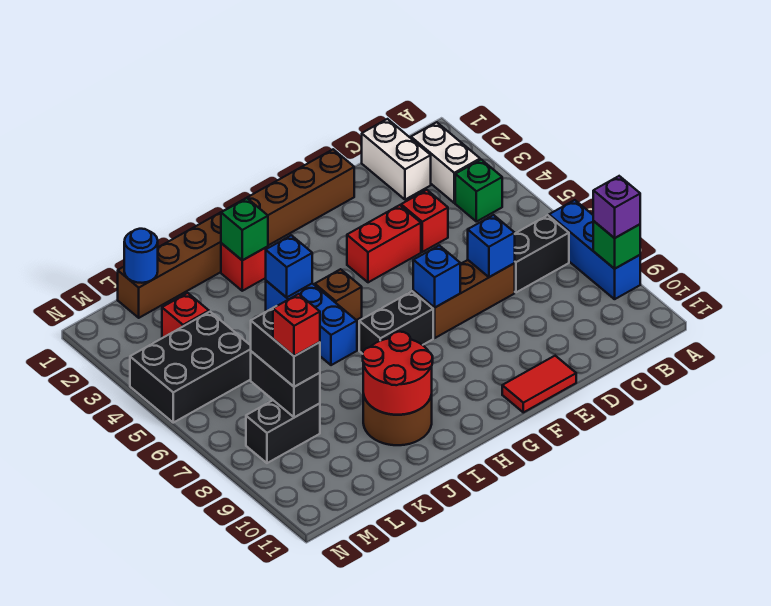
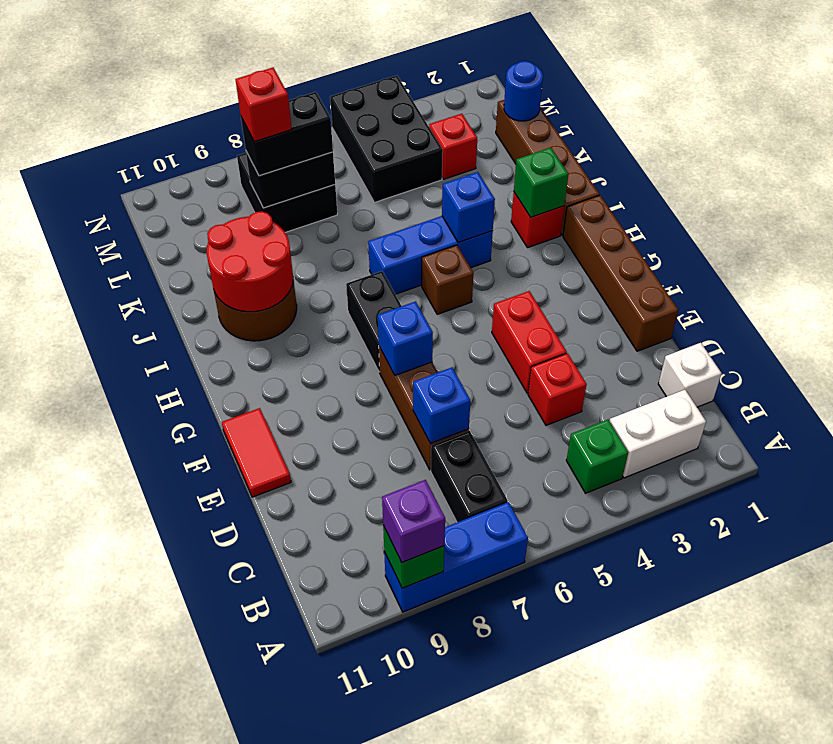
white 1x2 brick [362,119,431,200] -> white 1x1 brick [658,343,722,407]
black 1x2 brick [246,400,320,463] -> black 2x2 brick [237,153,337,232]

